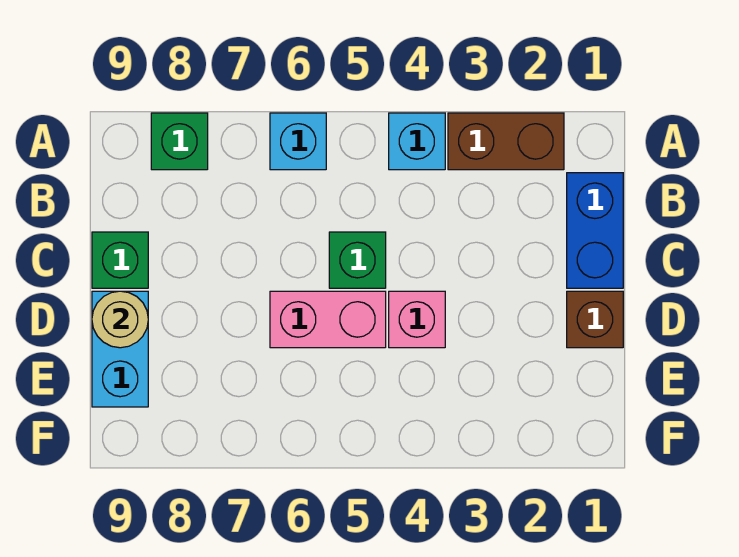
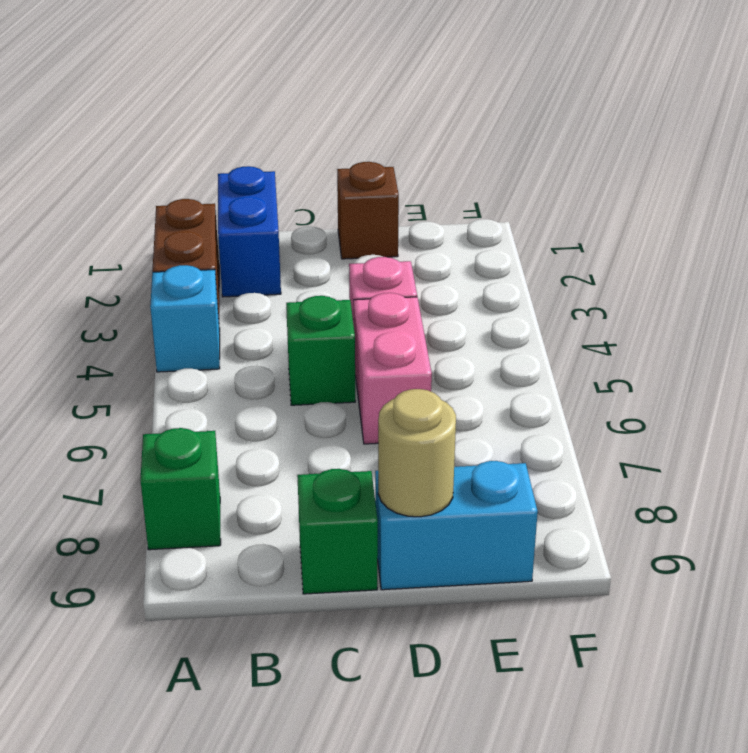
cyan 1x1 brick [270,113,326,170] -> none
blue 1x2 brick [567,173,623,288] -> blue 1x2 brick turned to [218,166,281,297]

